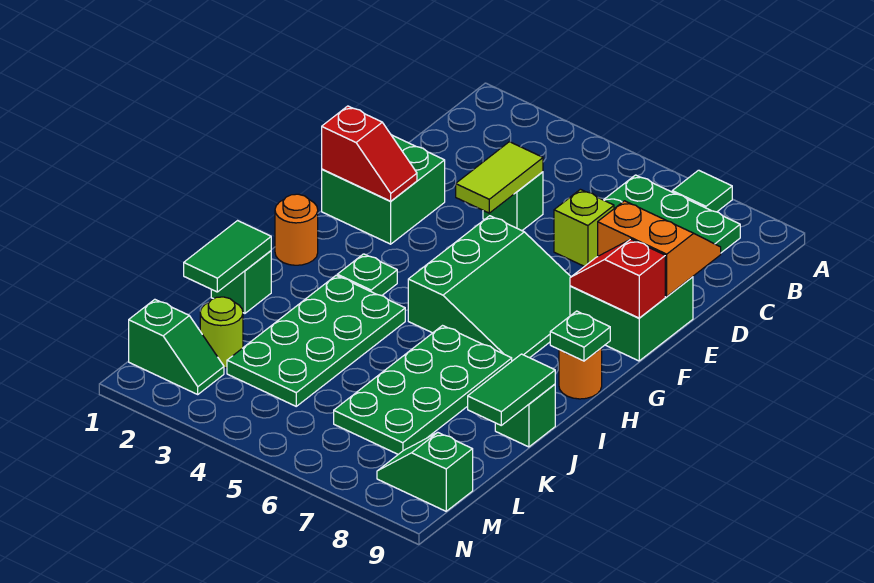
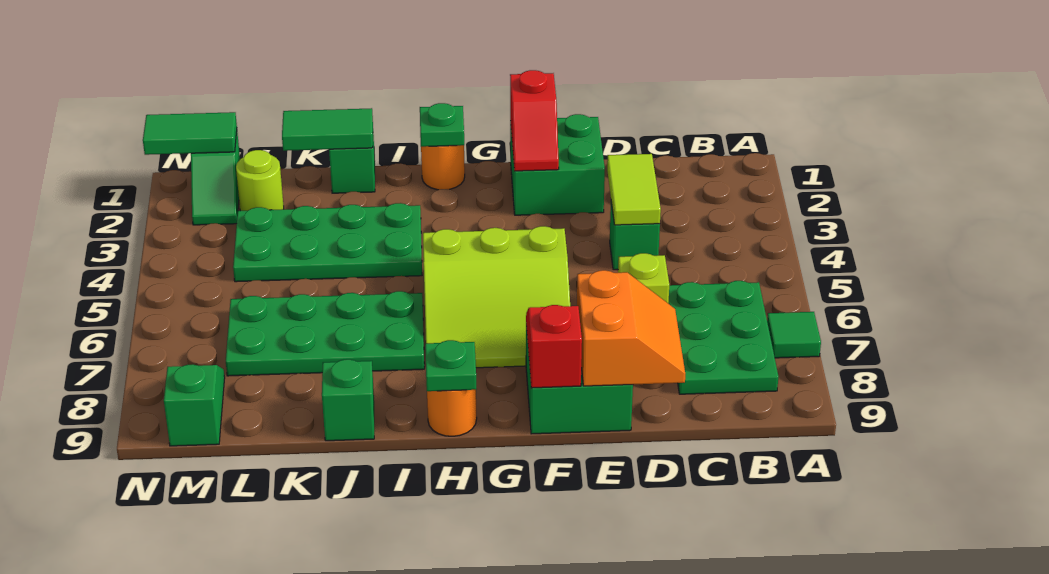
lime 1x2 tile [456,142,543,213] -> lime 1x2 tile turned to [607,154,661,225]
green 3x3 slope [408,216,571,361] -> lime 3x3 slope [423,226,570,368]
green 1x1 plate [337,254,397,296] -> green 1x1 plate moved to [420,103,464,147]
green 1x2 tile [468,354,555,425] -> green 1x2 tile moved to [143,112,237,155]

